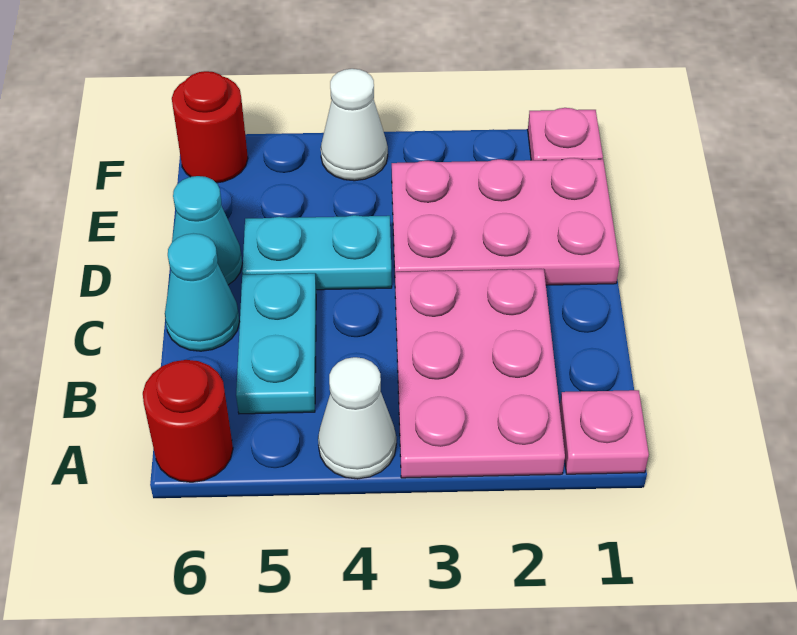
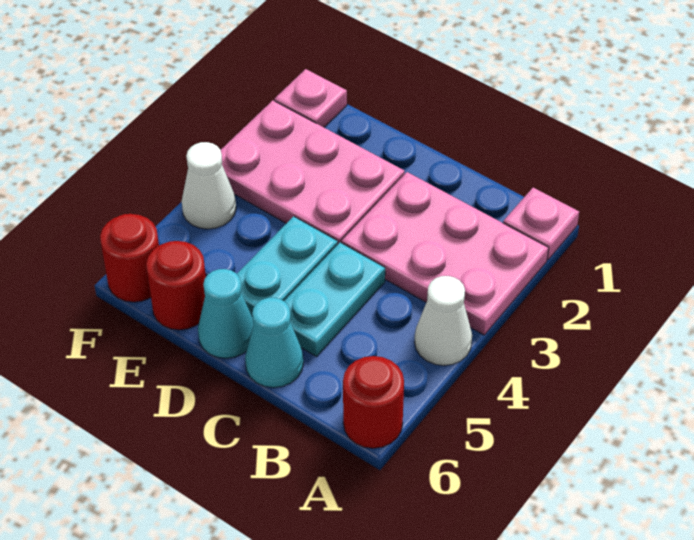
cyan 1x2 plate [236,273,316,414] -> cyan 1x2 plate turned to [284,243,385,357]
pink 2x3 plate [392,158,620,285] -> pink 2x3 plate turned to [221,100,405,244]
none -> red 1x1 round brick [146,241,206,330]

